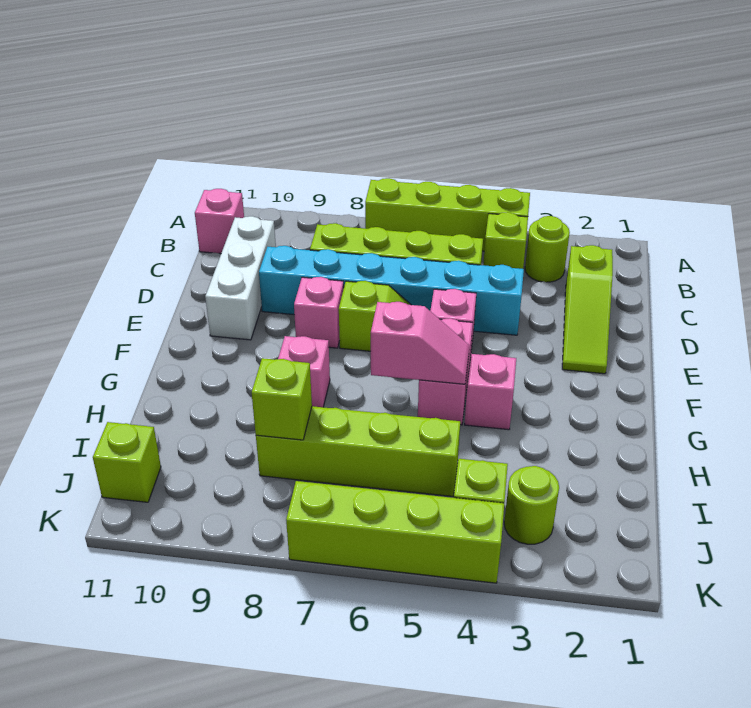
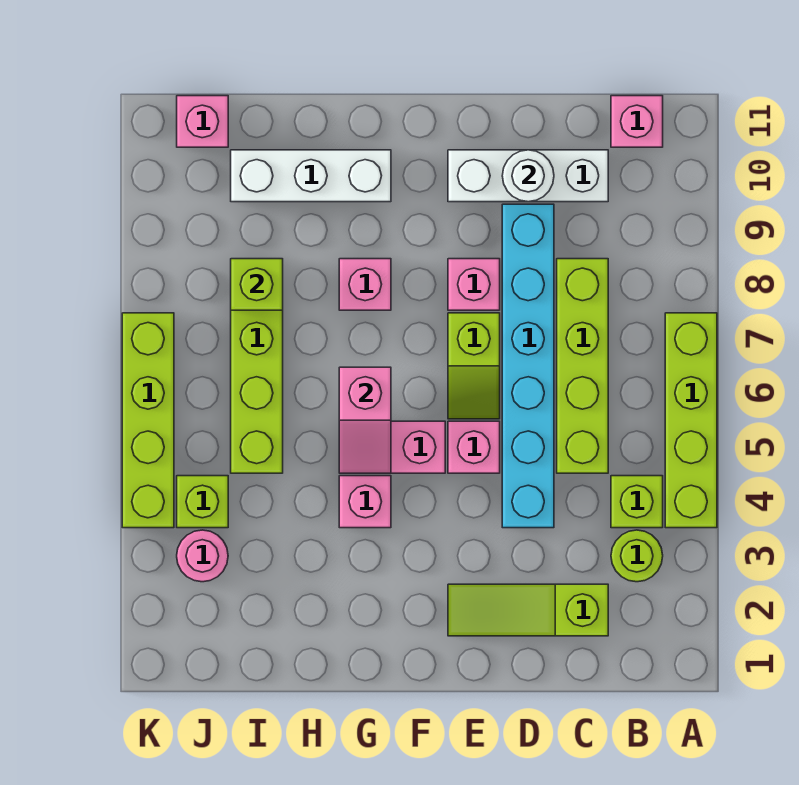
none -> white 1x1 round brick [502,150,554,202]
none -> white 1x3 brick [231,150,391,202]
lime 1x1 round brick [504,466,559,544] -> pink 1x1 round brick [177,530,228,582]
lime 1x1 brick [93,422,161,502] -> pink 1x1 brick [177,96,228,147]

